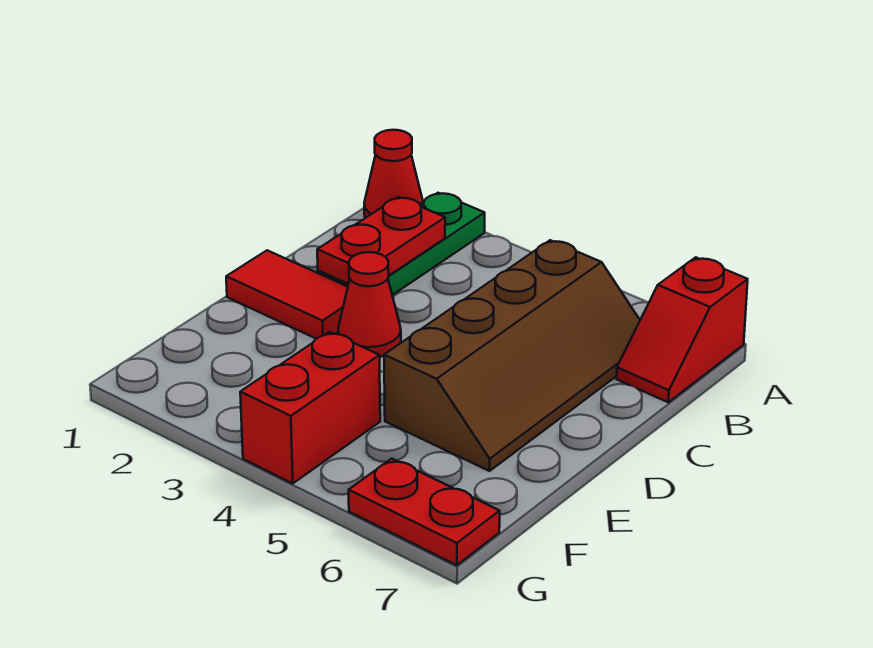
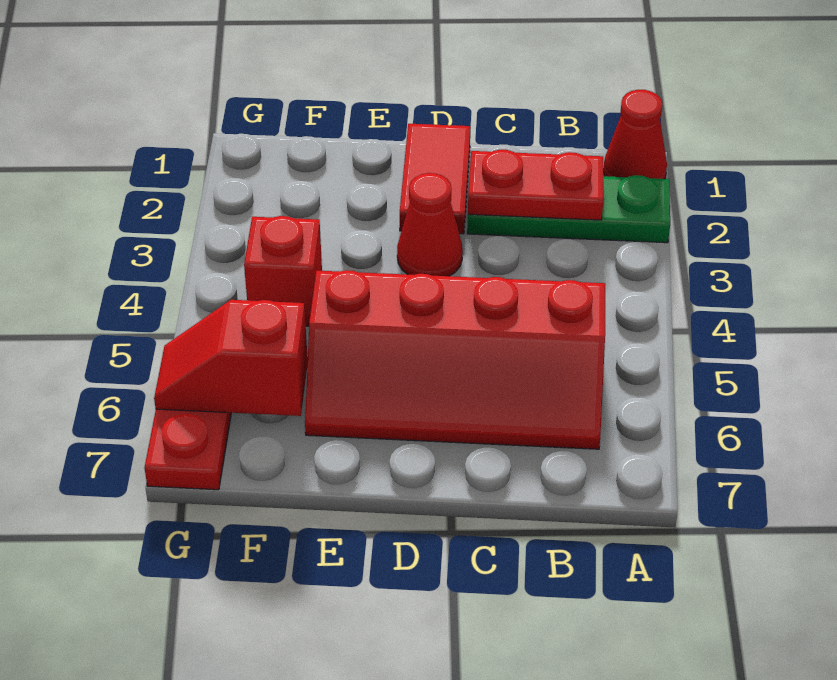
red 1x2 slope [617,257,748,402] -> red 1x2 slope moved to [154,300,308,416]
brown 2x4 slope [384,240,640,471] -> red 2x4 slope [305,270,605,449]
red 1x2 brick [240,332,380,484] -> red 1x1 brick [244,216,322,326]

